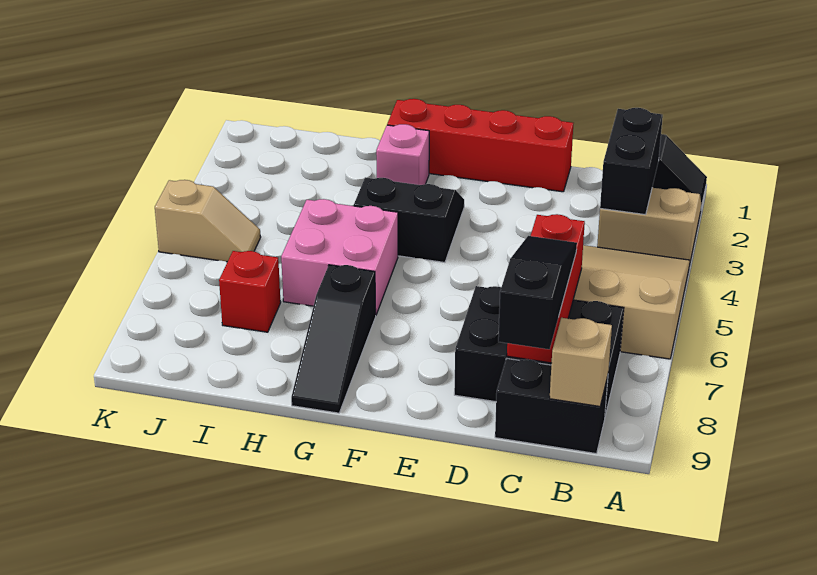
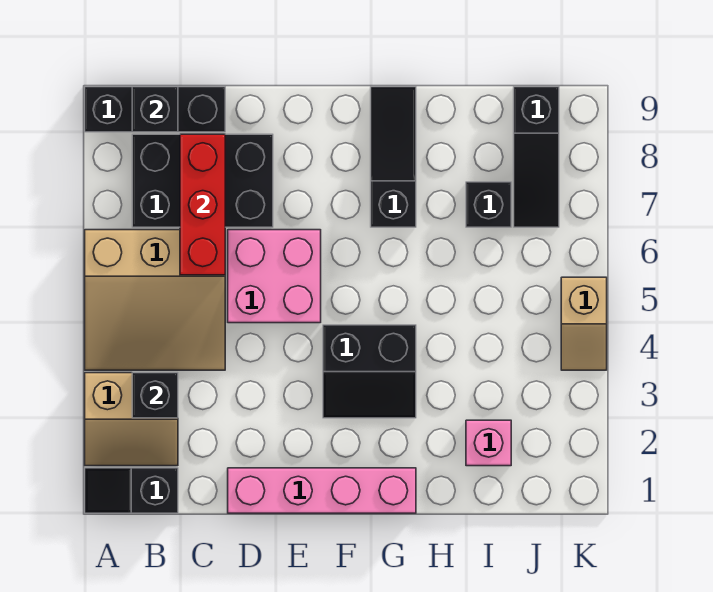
black 1x2 brick [600,108,663,215] -> black 1x1 brick [132,373,178,418]
black 1x2 brick [495,358,608,453] -> black 1x3 brick [85,87,225,132]
tan 1x1 brick [550,318,612,406] -> black 1x1 brick [132,87,178,132]
black 1x3 slope [498,236,577,349] -> black 1x3 slope moved to [514,87,559,227]
red 1x4 brick [387,99,573,192] -> pink 1x4 brick [228,468,416,513]
pink 1x1 brick [376,124,429,185] -> pink 1x1 brick moved to [466,420,511,466]
pink 2x2 brick [281,199,398,315] -> pink 2x2 brick moved to [228,230,321,323]
red 1x1 brick [219,251,281,332] -> black 1x1 brick [466,182,511,227]
tan 1x2 slope [155,180,261,262] -> tan 1x2 slope turned to [561,277,607,370]

